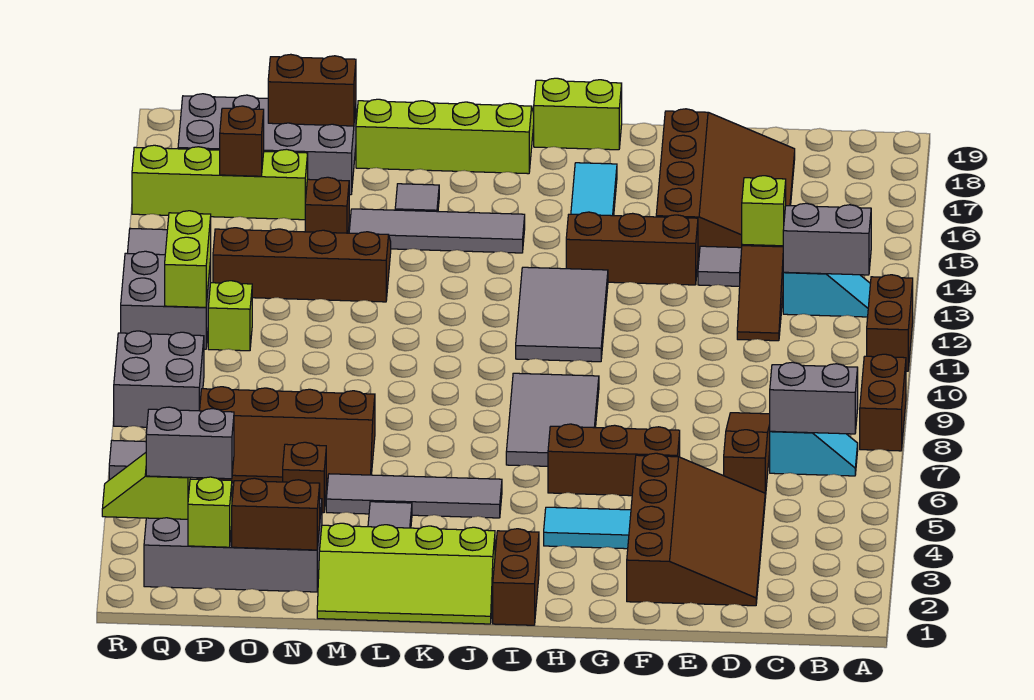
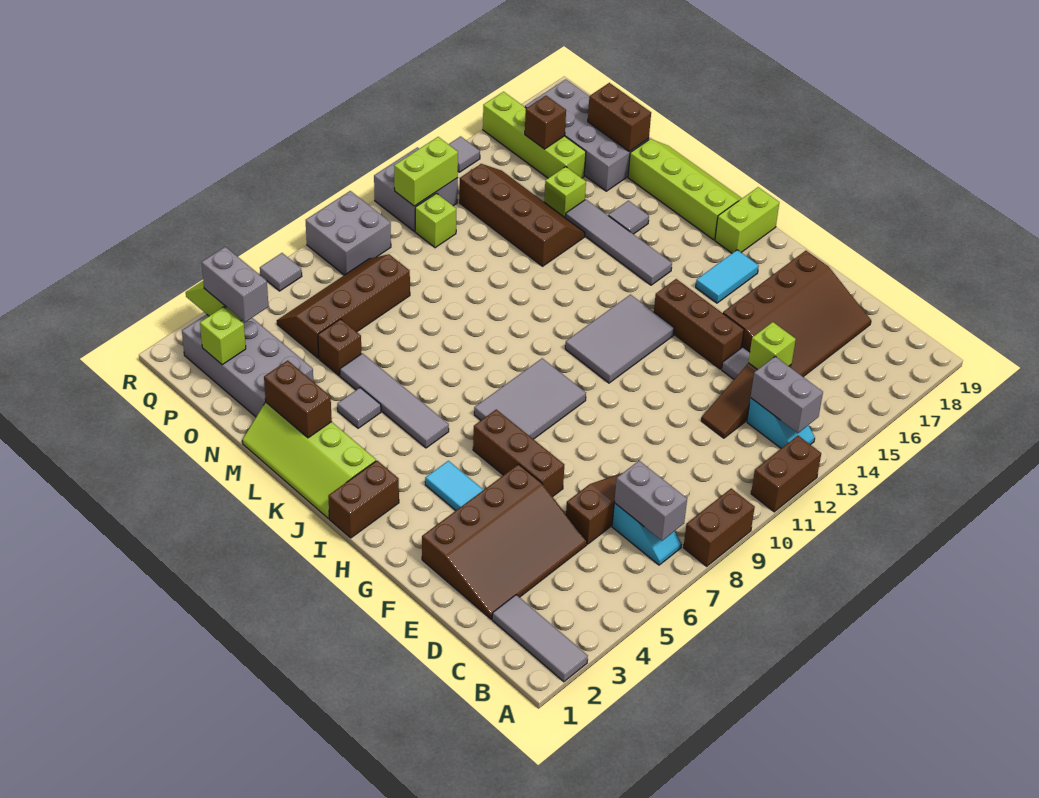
none -> grey 1x3 tile [492,595,588,682]
lime 1x2 brick [534,78,622,150] -> lime 1x2 brick turned to [715,187,779,253]
brown 2x4 slope [197,387,375,486] -> brown 2x4 slope turned to [277,254,410,358]
brown 1x2 brick [232,478,320,550] -> brown 1x2 brick moved to [264,361,332,438]
brown 1x1 brick [305,177,349,233] -> lime 1x1 brick [544,167,586,217]

